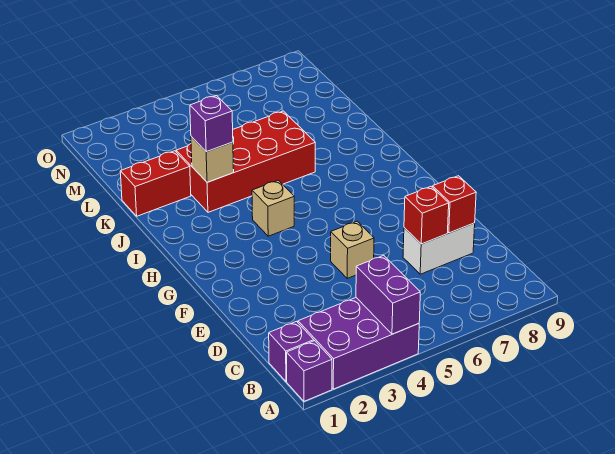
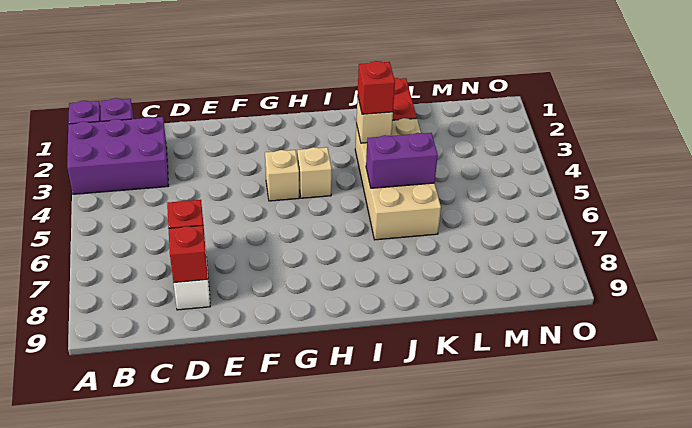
purple 2x3 brick [298,298,419,389] -> purple 2x3 brick turned to [67,117,169,194]
purple 1x2 brick [356,255,420,334] -> purple 1x2 brick moved to [366,133,438,188]
tan 1x1 brick [331,221,374,278] -> tan 1x1 brick moved to [265,150,299,201]
red 2x4 brick [176,111,315,212] -> tan 2x4 brick [355,118,441,240]
purple 1x1 brick [190,96,233,152] -> red 1x1 brick [358,61,395,114]

